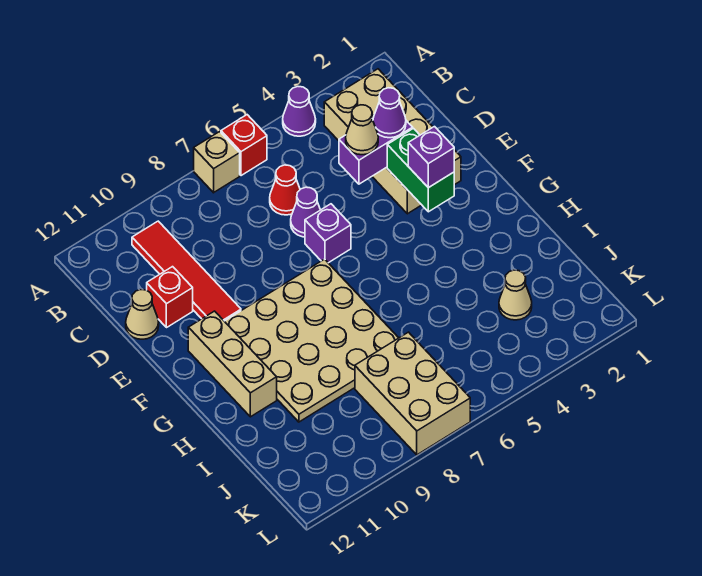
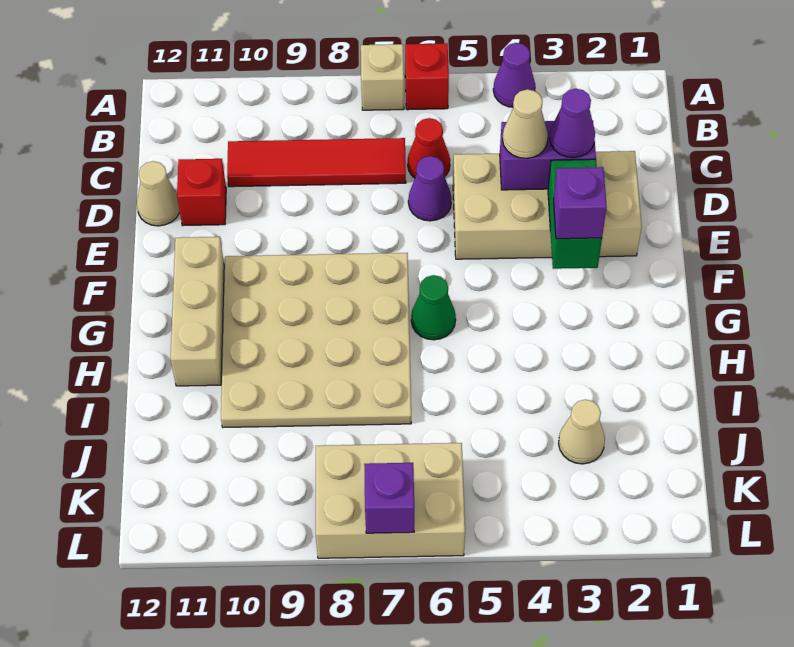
tan 2x4 brick [324,69,461,214] -> tan 2x4 brick turned to [453,151,642,259]
red 1x4 tile [132,221,241,321] -> red 1x4 tile turned to [227,138,406,187]
purple 1x1 brick [305,204,351,263] -> purple 1x1 brick moved to [364,463,414,533]
none -> green 1x1 cone [411,275,456,340]
tan 2x3 brick [355,332,470,455] -> tan 2x3 brick turned to [316,443,465,558]

